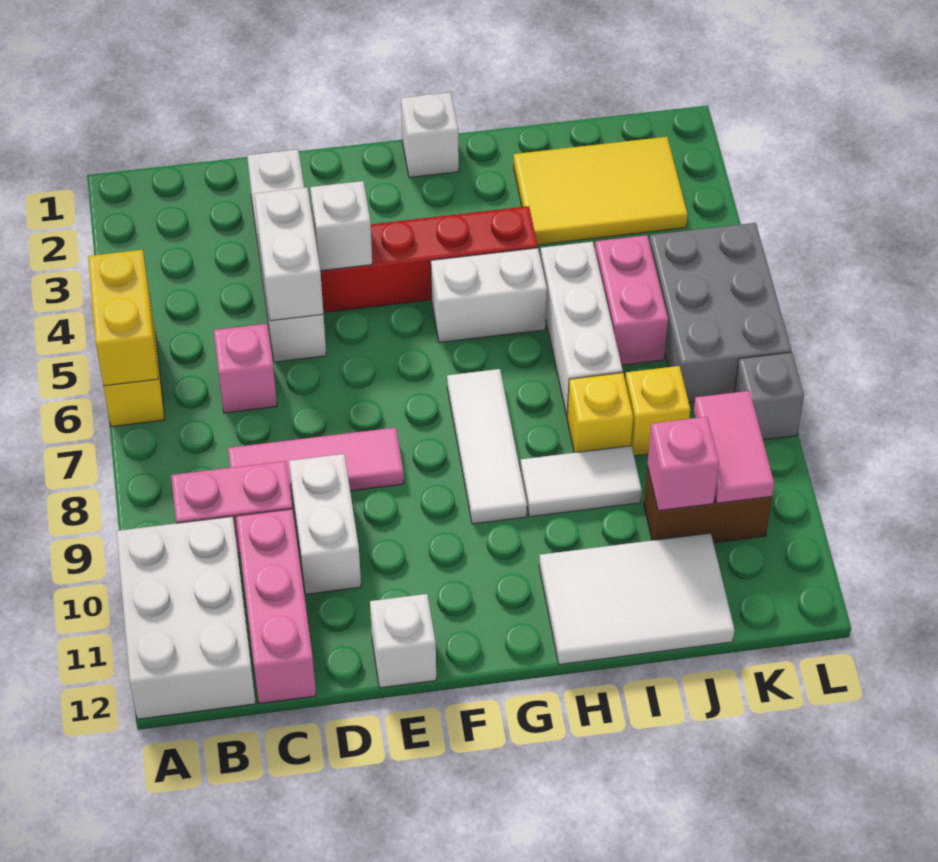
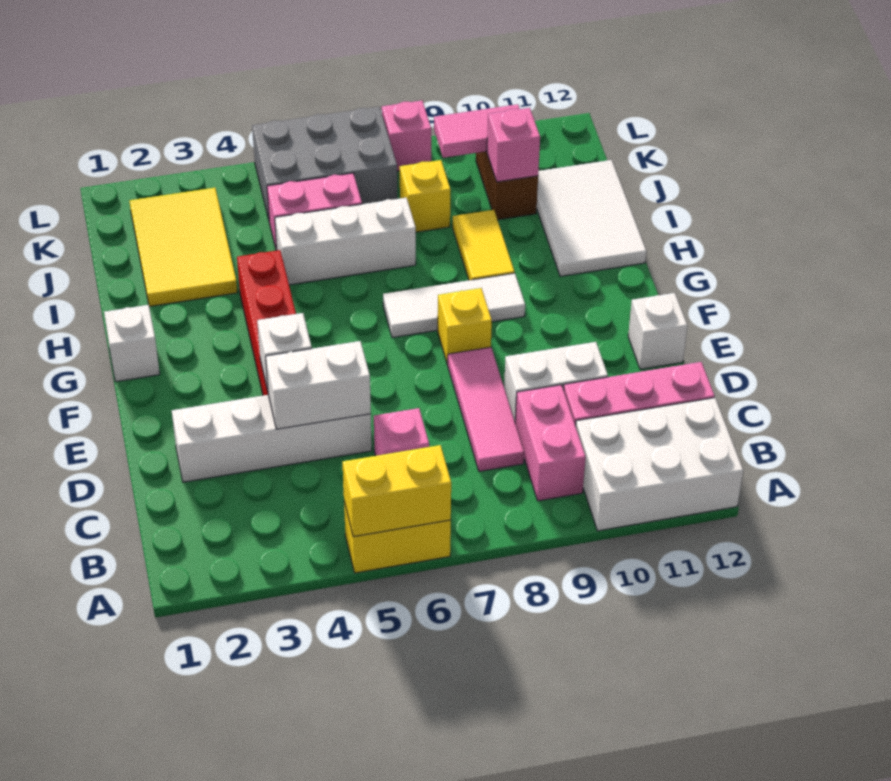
white 1x2 brick [431,248,547,342] -> none
white 1x2 tile [520,446,642,517] -> yellow 1x2 tile [453,210,514,280]
yellow 1x1 brick [567,373,633,453] -> yellow 1x1 brick moved to [438,288,492,364]
grey 1x1 brick [734,352,804,440] -> pink 1x1 brick [382,101,431,171]

